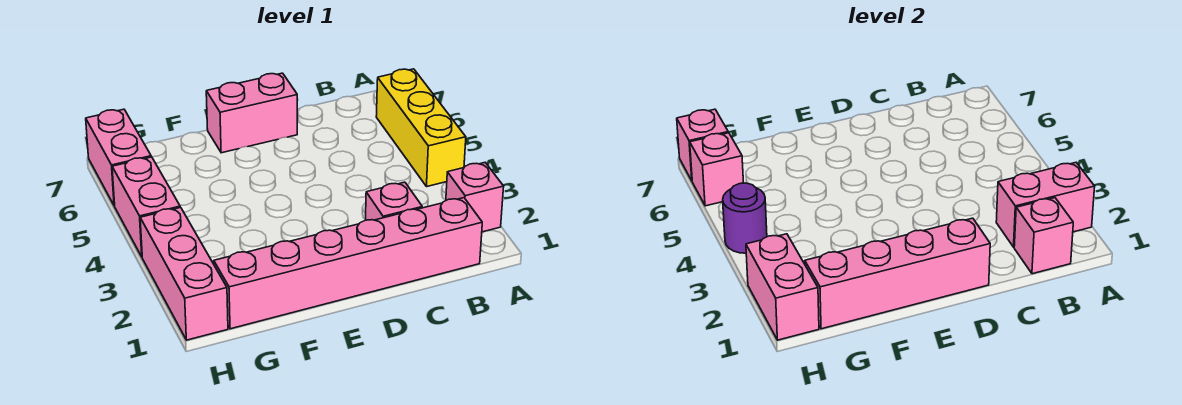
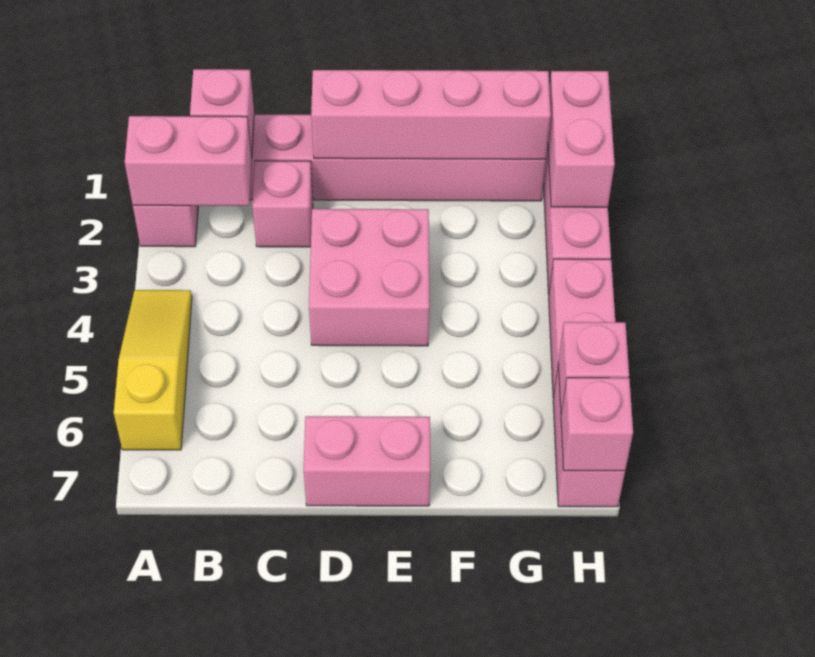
yellow 1x3 brick [376,69,466,187] -> yellow 1x3 slope [114,290,192,450]
none -> pink 2x2 brick [309,209,429,346]
purple 1x1 round brick [723,183,767,253] -> none

